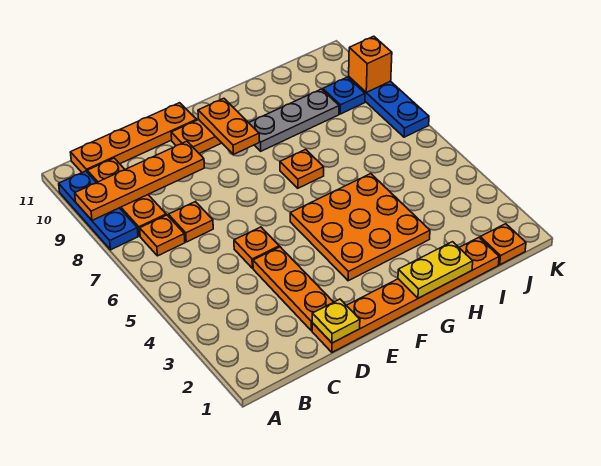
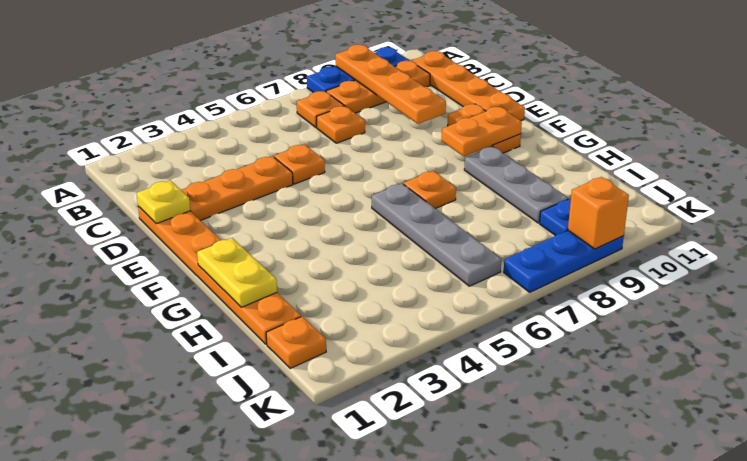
orange 3x3 plate [290,174,430,281] -> none
none -> grey 1x4 plate [372,183,501,286]

